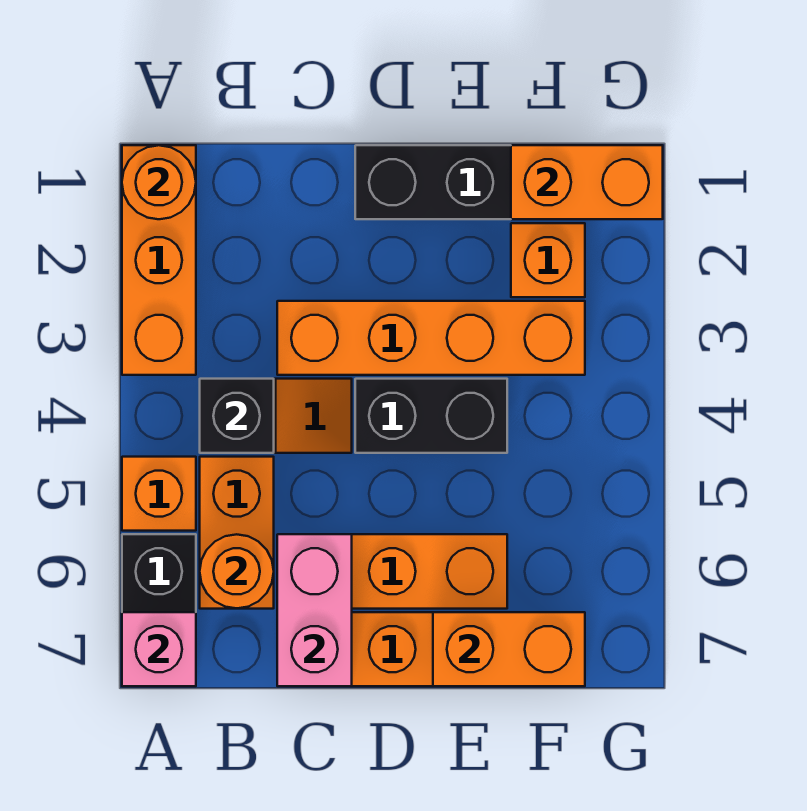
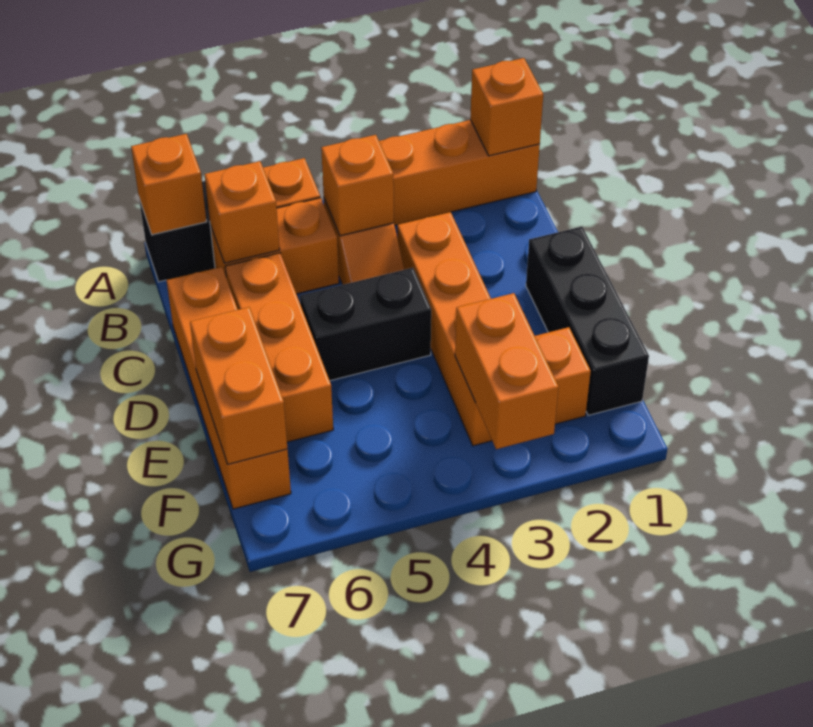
orange 1x1 round brick [122,145,196,219] -> orange 1x1 brick [470,58,543,156]
pink 1x1 brick [122,612,196,686] -> orange 1x1 brick [131,134,206,235]
black 1x1 brick [200,379,274,453] -> orange 1x1 brick [321,135,394,236]
orange 1x1 round brick [200,534,274,608] -> orange 1x1 brick [205,161,280,263]
pink 1x2 brick [277,534,352,686] -> none
black 1x2 brick [355,379,507,453] -> black 1x2 brick turned to [300,268,431,381]
orange 1x2 brick [511,145,663,219] -> orange 1x2 brick moved to [455,293,559,449]

